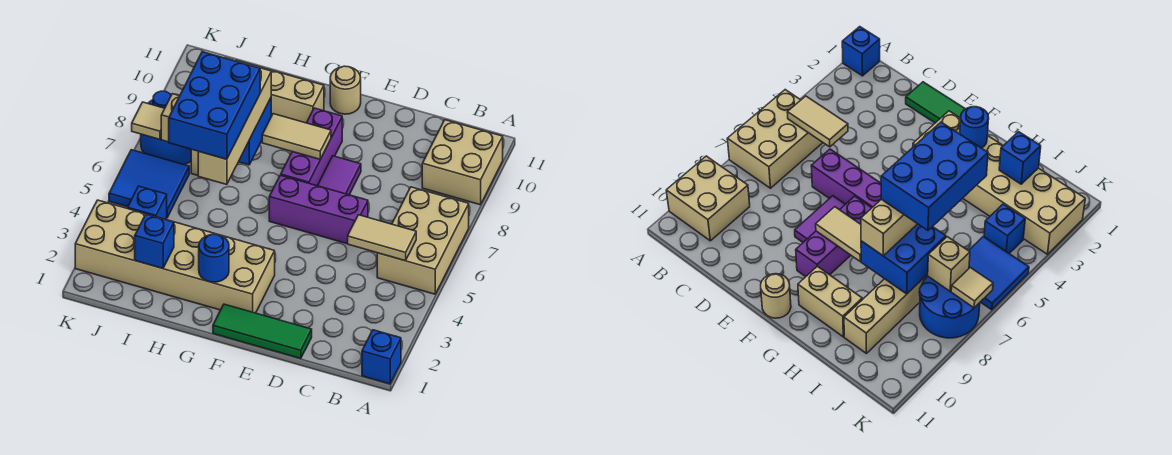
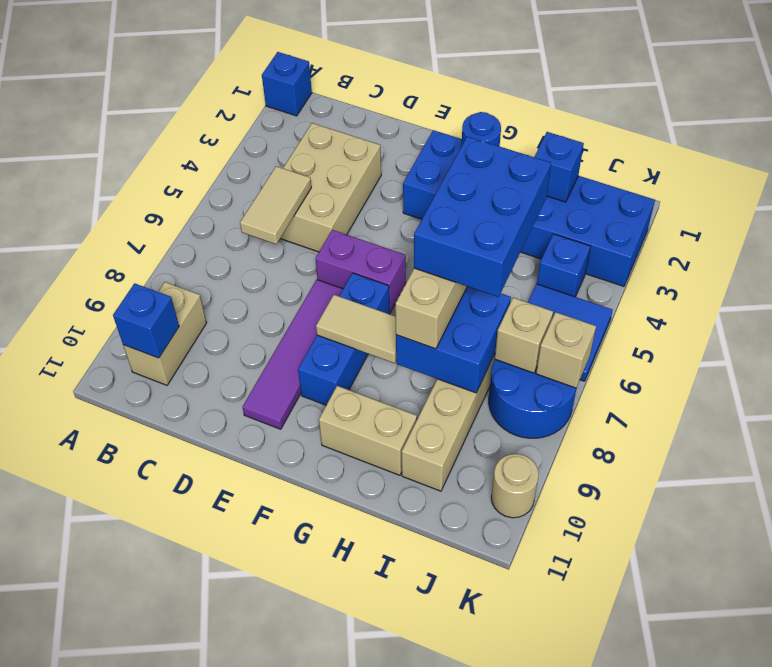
tan 2x3 brick [377,187,469,294] -> tan 2x3 brick moved to [280,123,381,252]
tan 2x2 brick [422,120,503,205] -> tan 1x2 brick [123,282,206,385]
tan 1x2 tile [348,215,416,261] -> tan 1x2 tile turned to [240,166,311,244]
none -> blue 1x1 brick [113,283,179,358]
green 1x3 tile [213,304,312,359] -> none
purple 1x3 brick [269,175,368,244] -> purple 1x2 brick [315,230,406,312]
purple 1x2 tile [318,156,361,195] -> purple 1x4 tile [243,280,343,429]
tan 2x6 brick [75,200,275,313] -> blue 2x6 brick [403,130,655,286]
purple 1x3 brick [281,108,342,186] -> blue 1x3 brick [298,273,389,405]
tan 1x1 round brick [330,66,361,114] -> tan 1x1 round brick moved to [491,454,539,518]
tan 1x1 tile [132,102,165,139] -> tan 1x1 brick [536,312,596,388]

